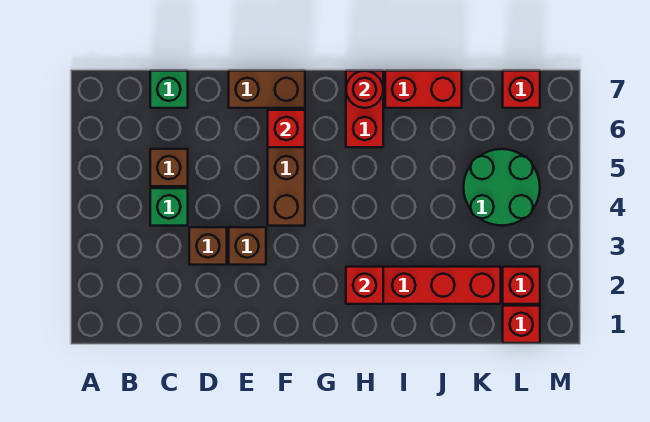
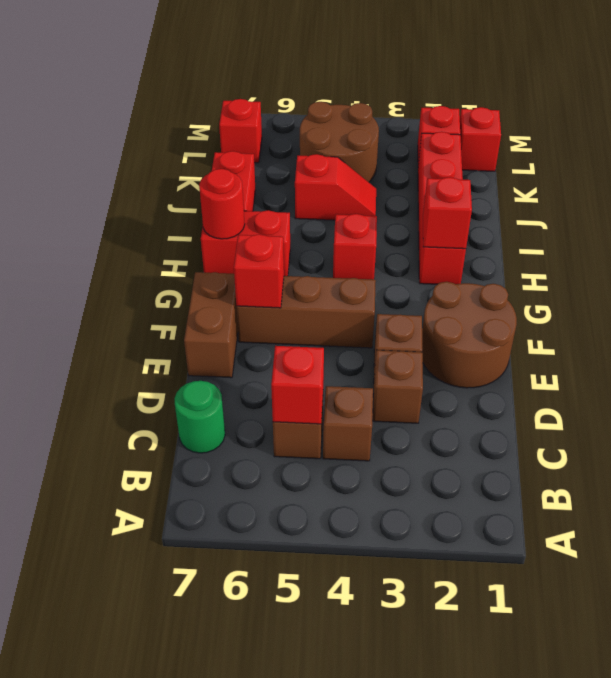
green 1x1 brick [150,188,188,226] -> brown 1x1 brick [323,386,373,461]
none -> red 1x1 brick [271,346,324,424]
green 1x1 brick [150,71,188,108] -> green 1x1 round brick [174,381,225,453]
none -> brown 2x2 round brick [422,282,517,388]
none -> red 1x1 brick [333,214,377,279]
none -> red 1x2 slope [295,154,376,220]
green 2x2 round brick [464,149,540,226] -> brown 2x2 round brick [300,102,379,182]

